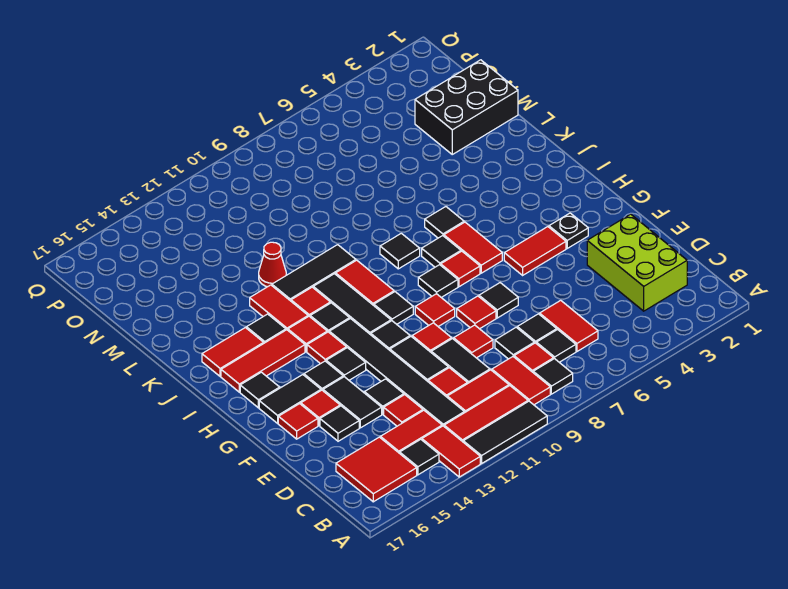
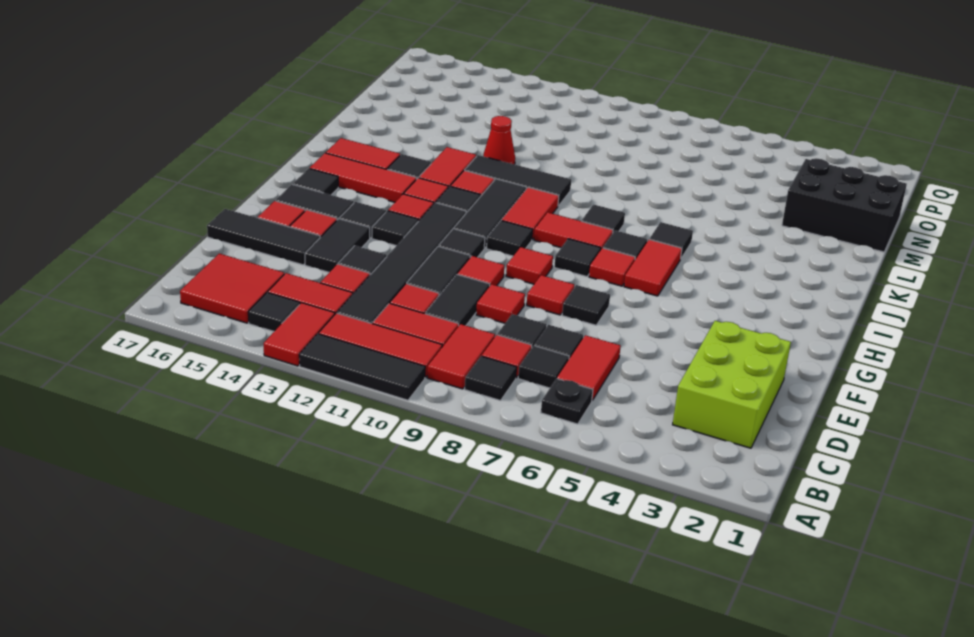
black 1x1 tile [320,406,359,441] -> black 1x3 tile [207,209,320,265]
black 1x1 plate [549,213,588,248] -> black 1x1 plate moved to [541,379,593,424]
red 1x2 tile [504,227,566,275] -> red 1x2 tile moved to [534,212,613,250]

